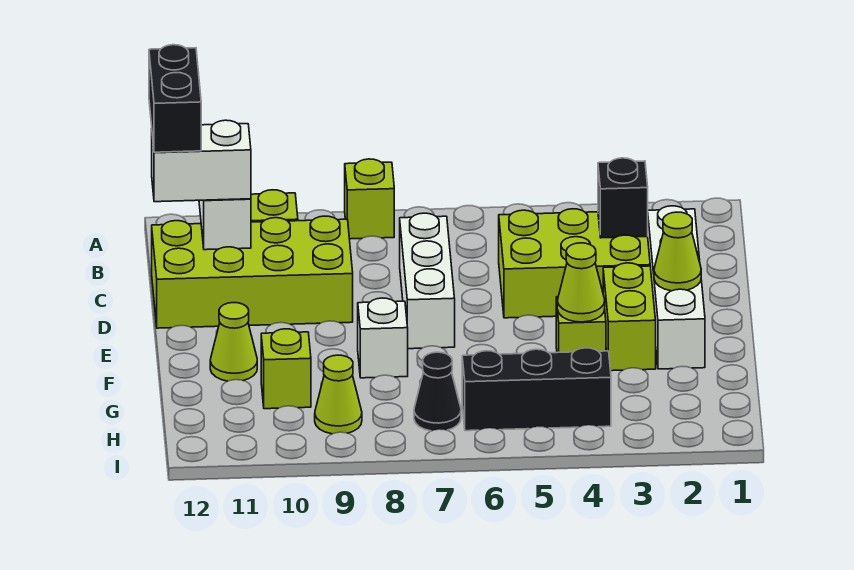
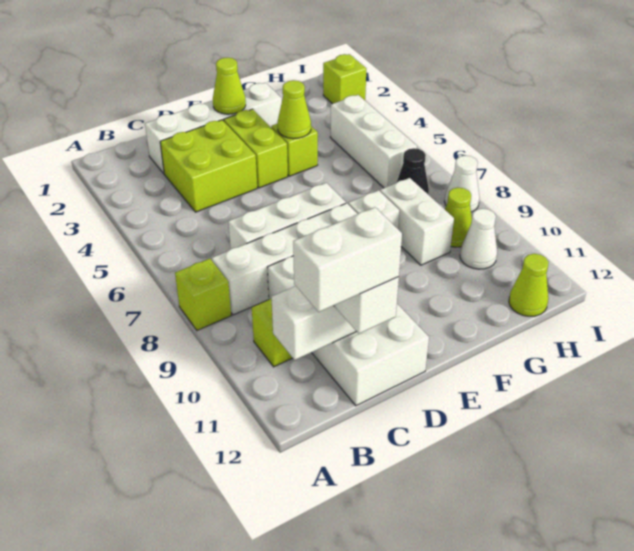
none -> white 1x4 brick [212,203,357,315]
black 1x2 brick [149,45,201,152] -> white 1x2 brick [293,207,402,312]
lime 2x3 brick [499,209,650,318] -> lime 2x2 brick [160,120,257,212]
black 1x1 brick [598,158,648,238] -> none
lime 2x4 brick [152,216,353,328] -> white 2x4 brick [267,256,429,406]
lime 1x2 brick [603,263,656,371] -> lime 1x2 brick turned to [224,109,288,188]
lime 1x1 cone [210,303,257,381] -> lime 1x1 cone moved to [509,254,548,316]
none -> white 1x2 brick [380,178,454,265]
lime 1x1 brick [261,329,311,409] -> lime 1x1 brick moved to [323,54,366,104]
black 1x3 brick [462,348,611,431] -> white 1x3 brick [330,95,417,188]
none -> white 1x1 cone [460,209,497,269]
none -> white 1x1 cone [444,155,480,212]

